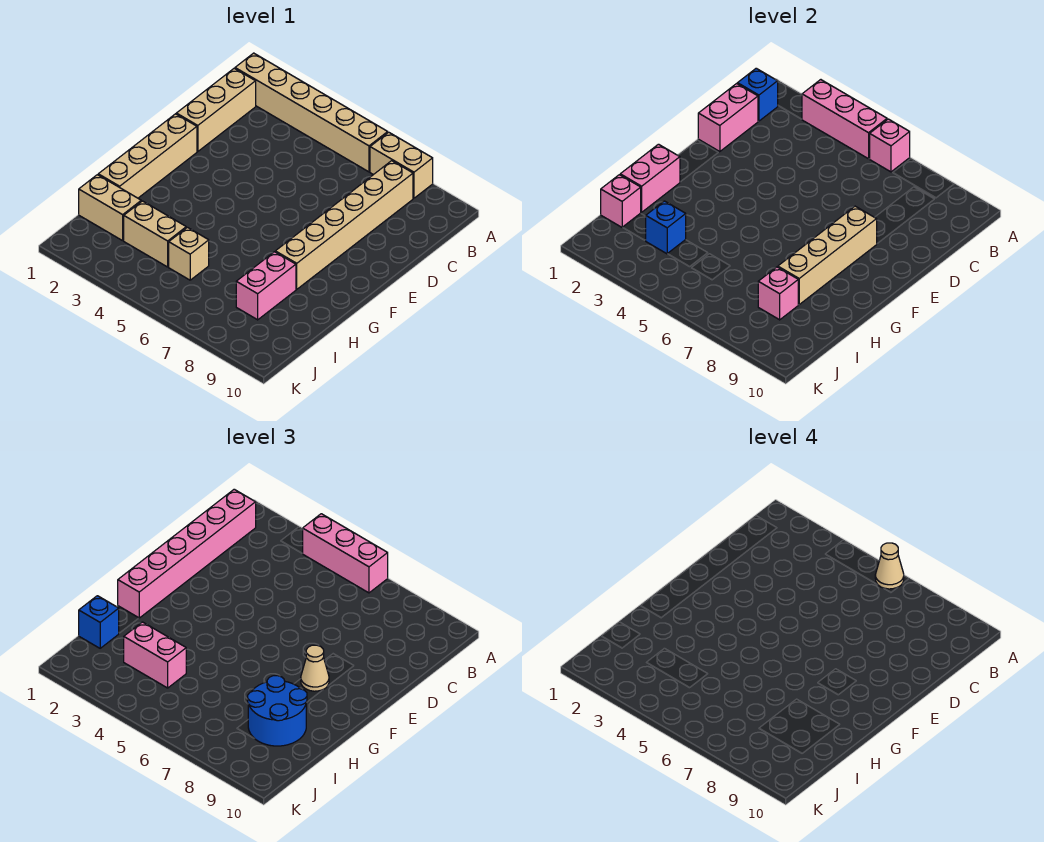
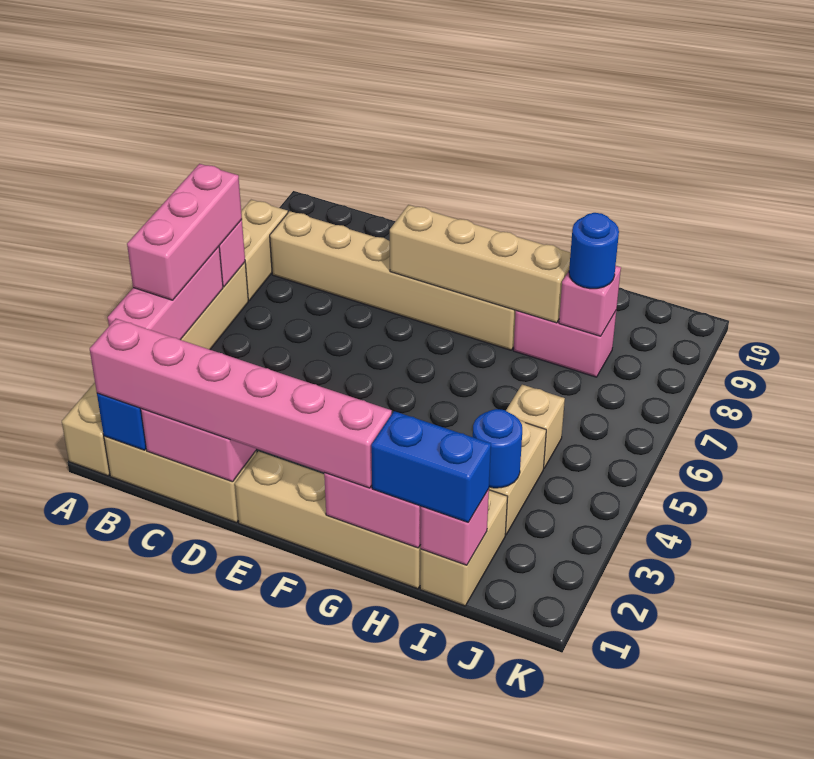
tan 1x1 cone [875,543,904,589] -> none
tan 1x1 cone [301,645,329,691] -> none
blue 2x2 round brick [248,676,307,746] -> blue 1x1 round brick [569,213,619,289]
blue 1x1 brick [79,596,119,648] -> blue 1x2 brick [371,411,491,522]
blue 1x1 brick [646,201,686,254] -> blue 1x1 round brick [473,409,522,488]
pink 1x2 brick [124,622,186,688] -> none

